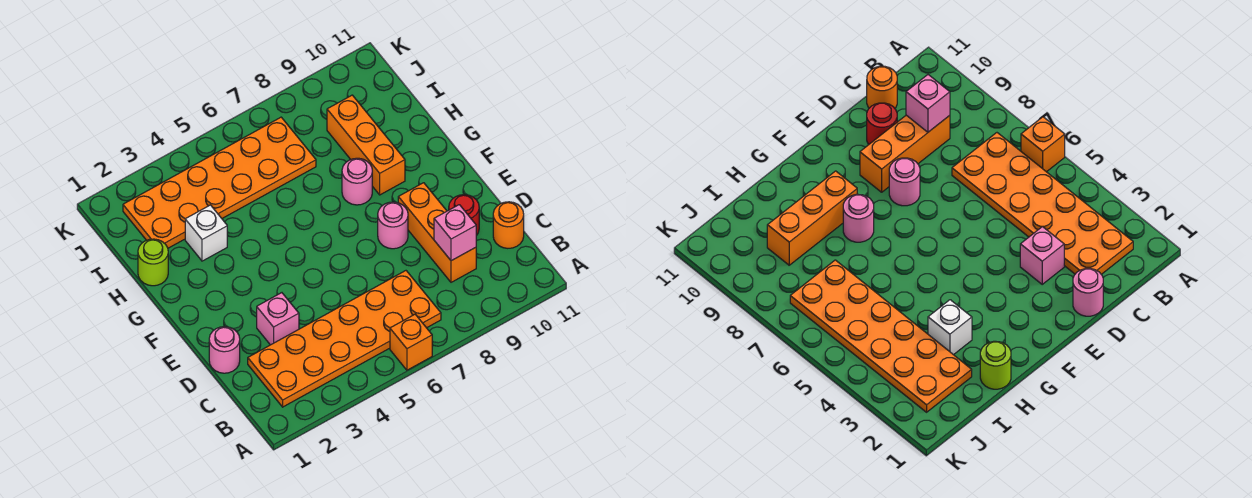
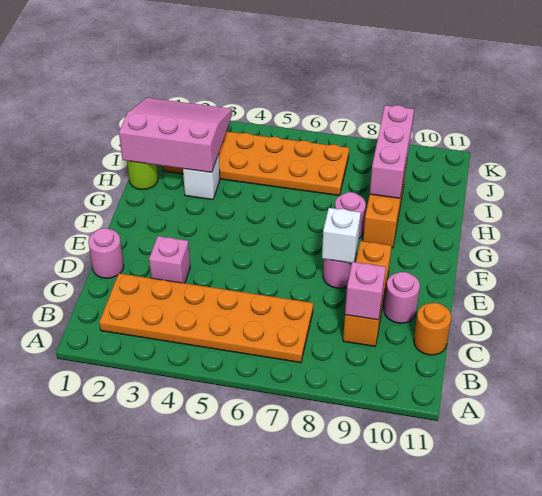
orange 1x1 brick [390,314,432,370] -> none
red 1x1 round brick [449,195,479,236] -> pink 1x1 round brick [384,272,420,323]
none -> white 1x1 brick [322,208,361,263]
none -> pink 3x3 slope [119,98,232,172]
none -> pink 1x3 brick [370,105,414,198]

